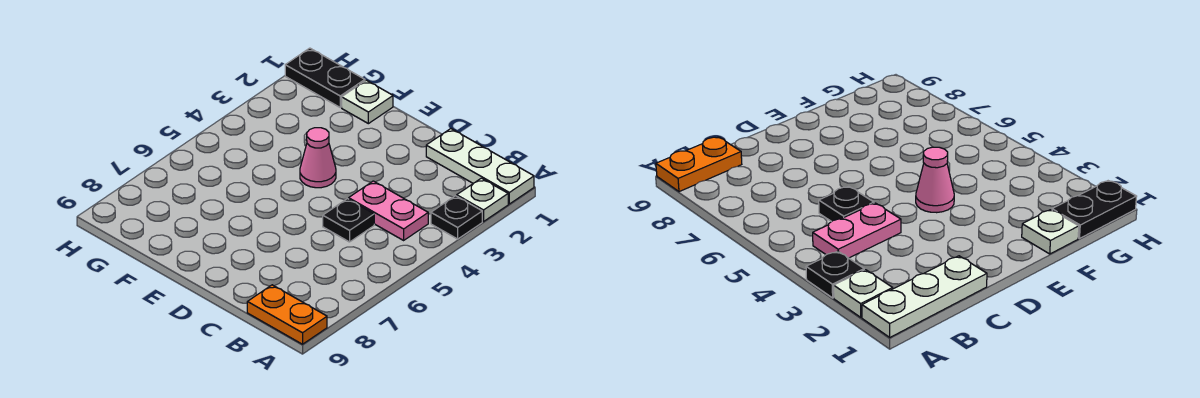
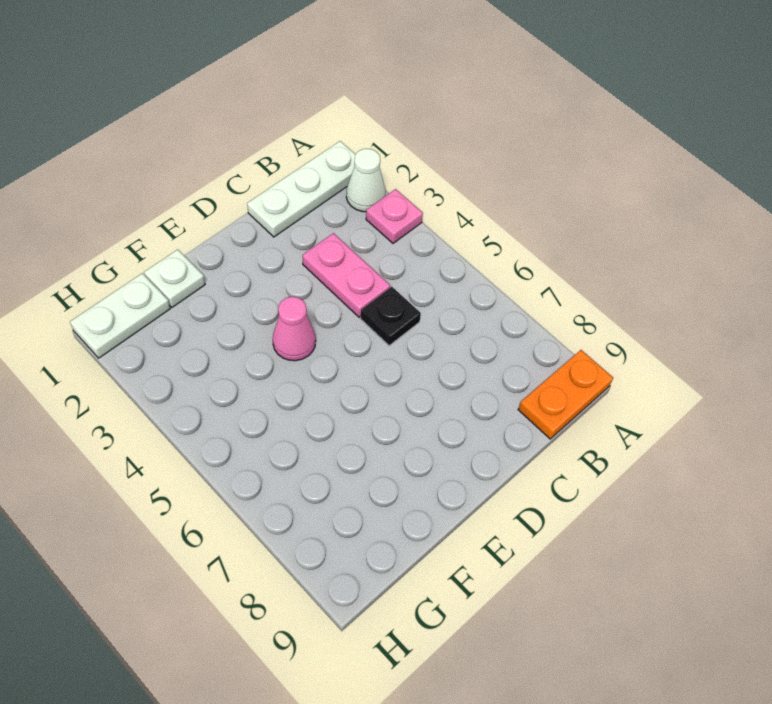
white 1x1 plate [457,178,508,222] -> white 1x1 cone [346,149,386,212]
black 1x1 plate [431,196,482,239] -> pink 1x1 plate [366,189,423,243]
pink 1x2 plate [349,181,428,240] -> pink 1x2 plate turned to [302,233,390,317]
black 1x2 plate [285,48,365,107] -> white 1x2 plate [70,273,170,358]

